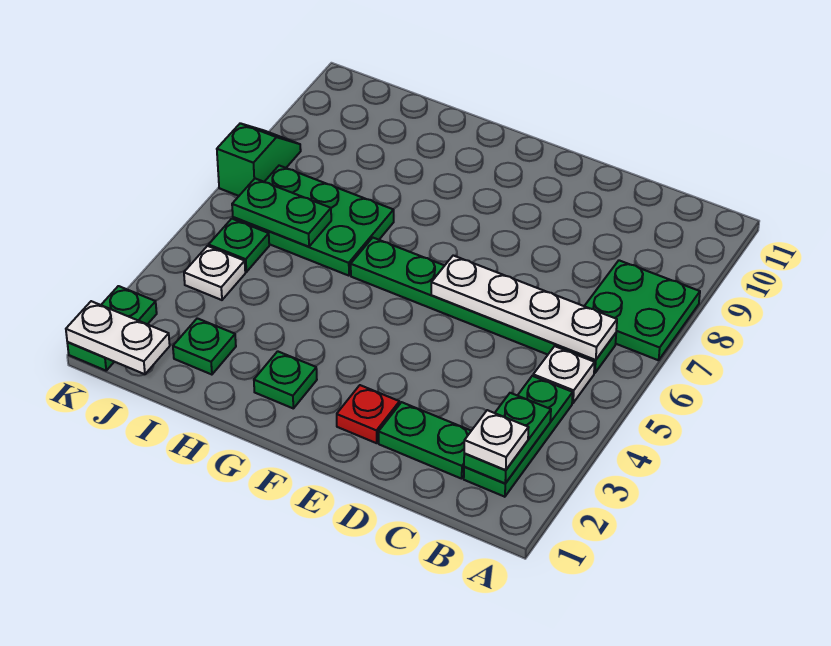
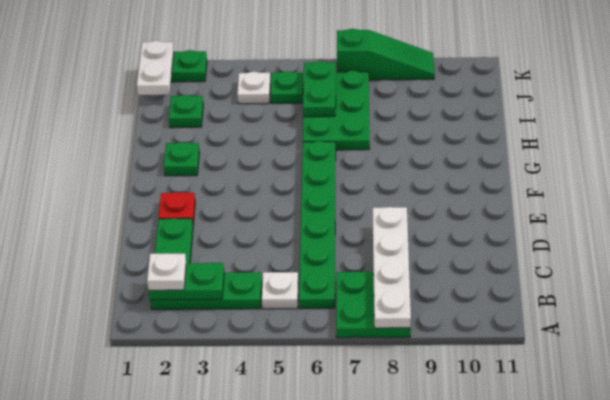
white 1x4 plate [431,255,617,360] -> white 1x4 plate moved to [373,207,411,328]
green 1x2 slope [217,123,301,196] -> green 1x3 slope [337,29,434,80]

